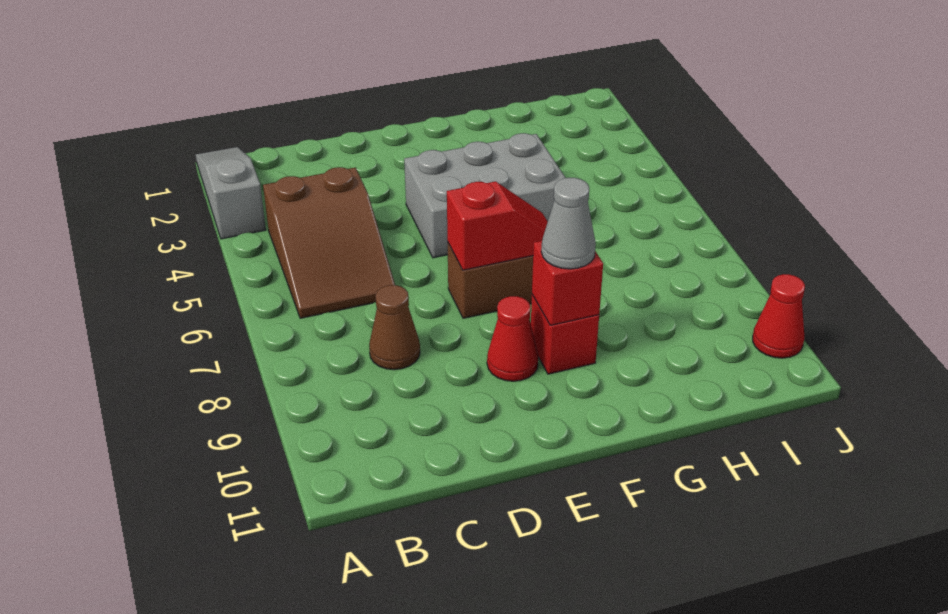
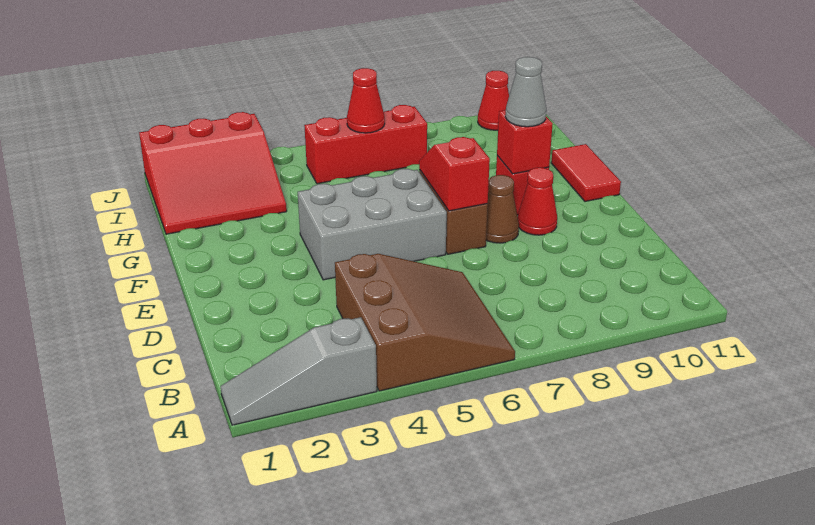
brown 2x3 slope [263,167,395,318] -> brown 3x3 slope [335,254,515,391]
brown 1x1 cone [369,285,420,370] -> brown 1x1 cone moved to [486,175,519,243]
grey 2x3 brick [404,133,566,258] -> grey 2x3 brick turned to [298,169,447,280]
none -> red 1x2 tile [551,144,621,201]
none -> red 3x3 slope [139,112,287,234]
none -> red 1x3 brick [304,105,427,184]
none -> red 1x1 cone [347,68,385,133]

